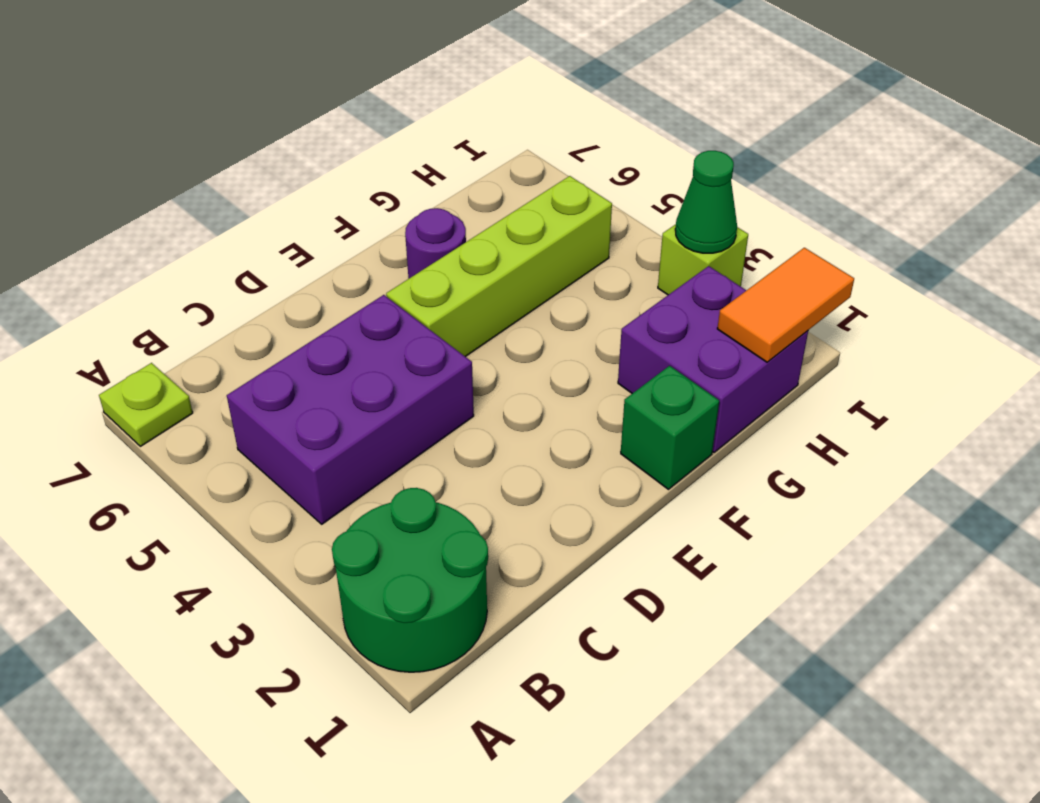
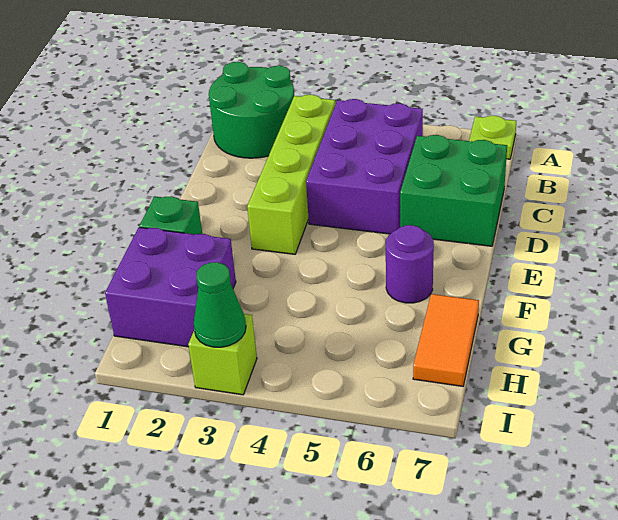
none -> green 2x2 brick [400,135,507,246]
lime 1x4 brick [386,176,612,357] -> lime 1x4 brick moved to [247,95,335,254]
orange 1x2 tile [717,248,854,362] -> orange 1x2 tile moved to [413,294,479,386]

